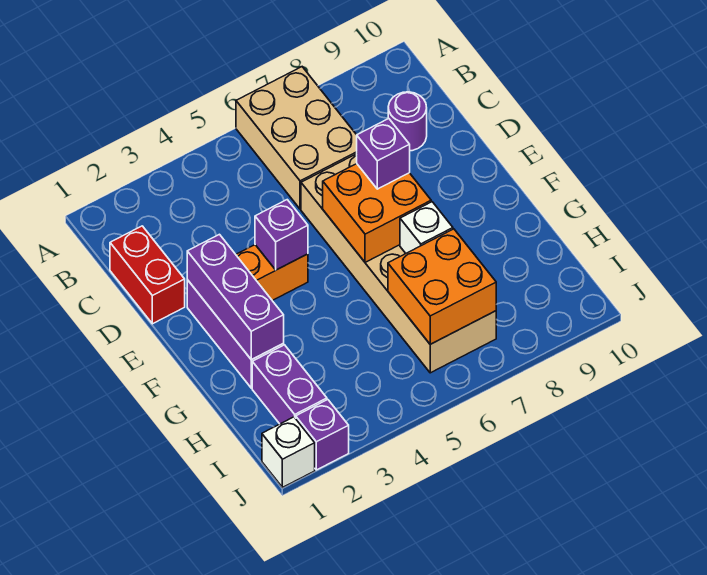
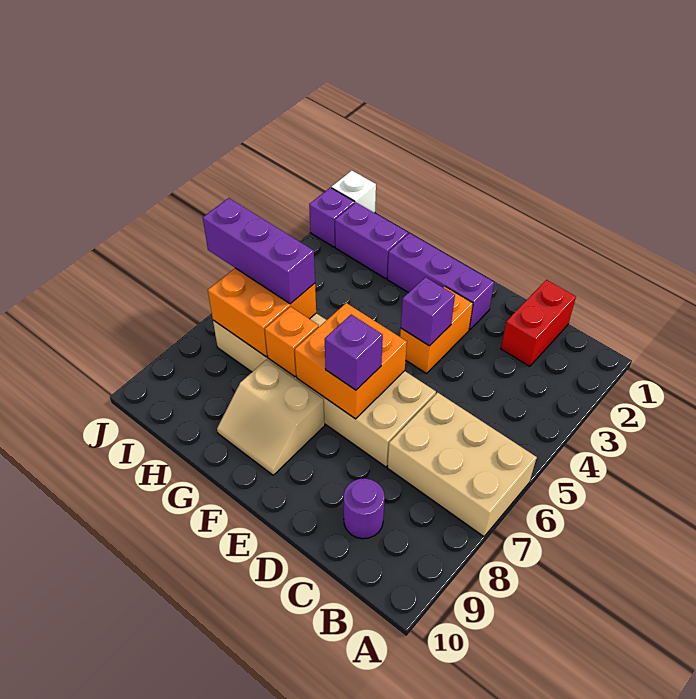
red 1x2 brick [110,226,185,324] -> red 1x2 brick turned to [501,280,576,366]
purple 1x3 brick [187,234,284,360] -> purple 1x3 brick moved to [203,198,315,304]
none -> tan 2x2 slope [217,360,325,475]
white 1x1 brick [400,202,453,253] -> orange 1x1 brick [265,307,319,377]

